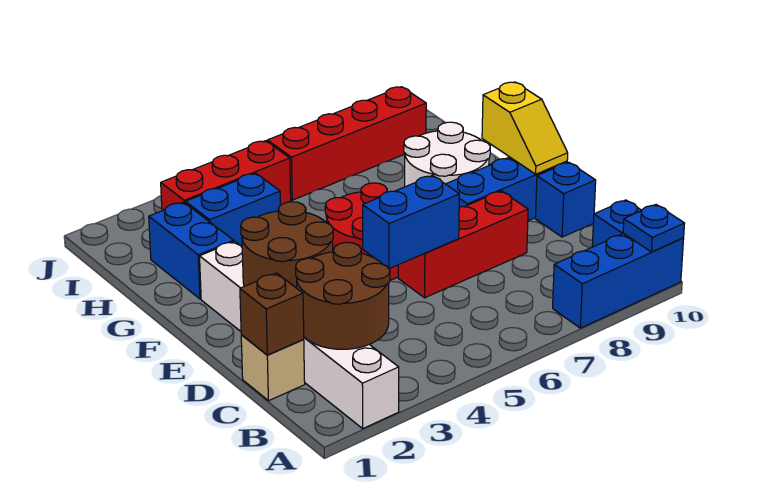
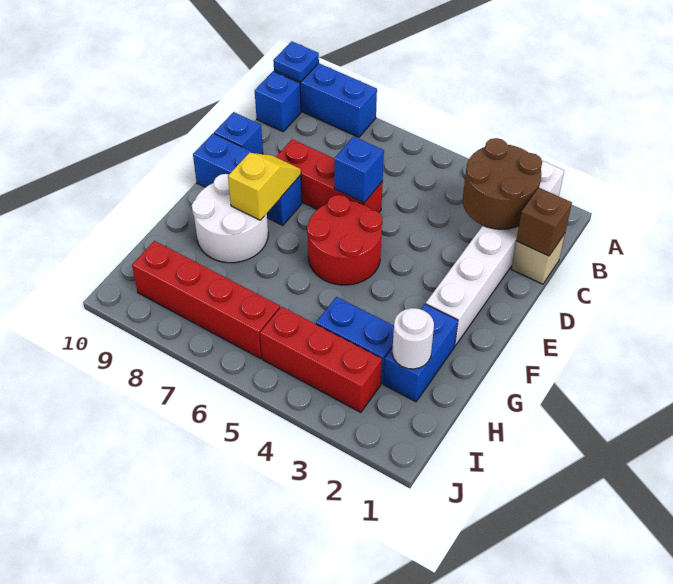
brown 2x2 round brick [241,202,333,288] -> none
blue 1x2 brick [363,175,459,269] -> blue 1x1 brick [334,137,384,203]
yellow 1x2 slope [482,82,568,174] -> yellow 1x2 slope moved to [228,153,301,220]
none -> white 1x1 round brick [392,308,434,369]

